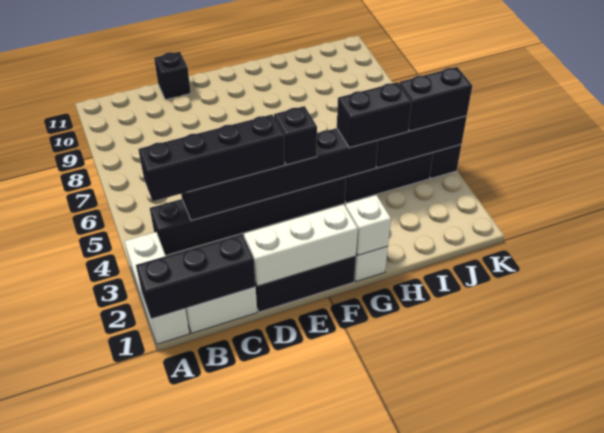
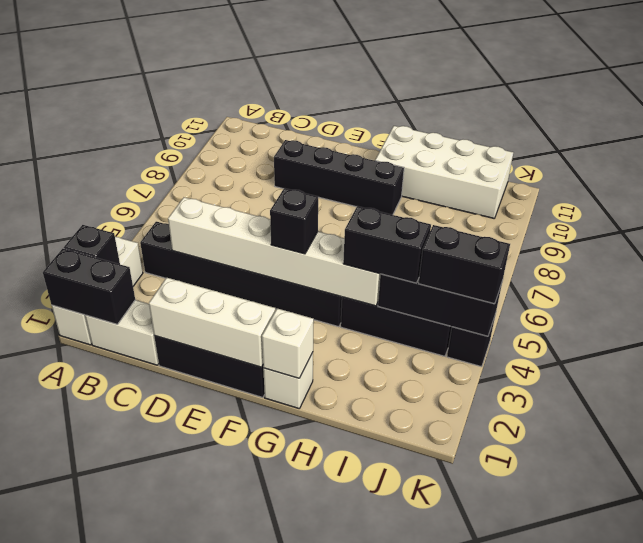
black 1x3 brick [136,234,256,319] -> black 1x2 brick [43,249,135,324]
black 1x4 brick [138,115,285,201] -> black 1x4 brick moved to [274,140,404,215]
black 1x6 brick [181,128,378,221] -> white 1x6 brick [168,197,380,306]
black 1x1 brick [154,52,191,100] -> black 1x1 brick moved to [64,225,120,264]
none -> white 2x4 brick [375,126,513,218]

